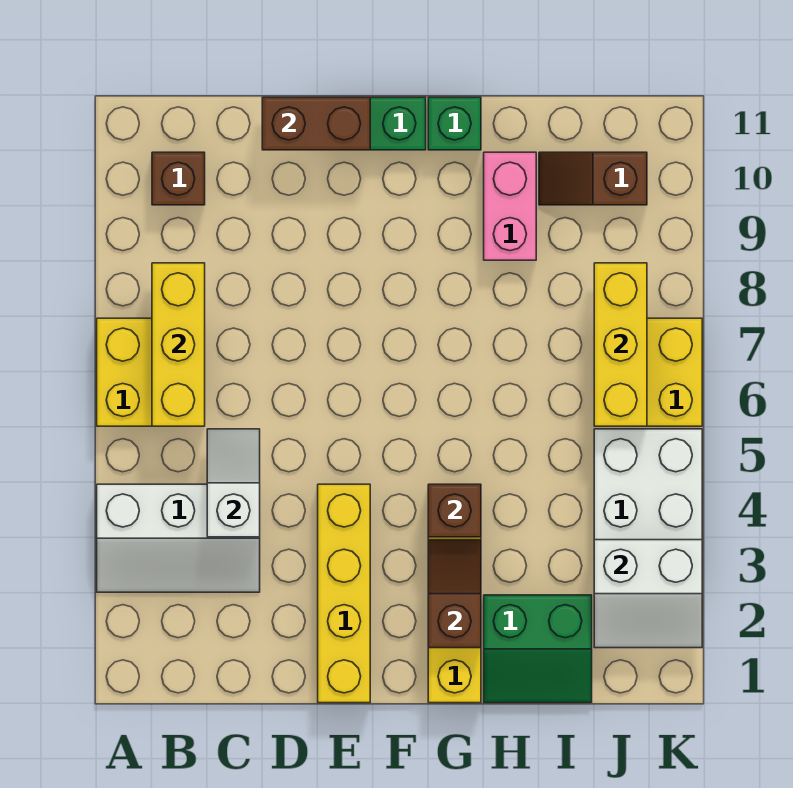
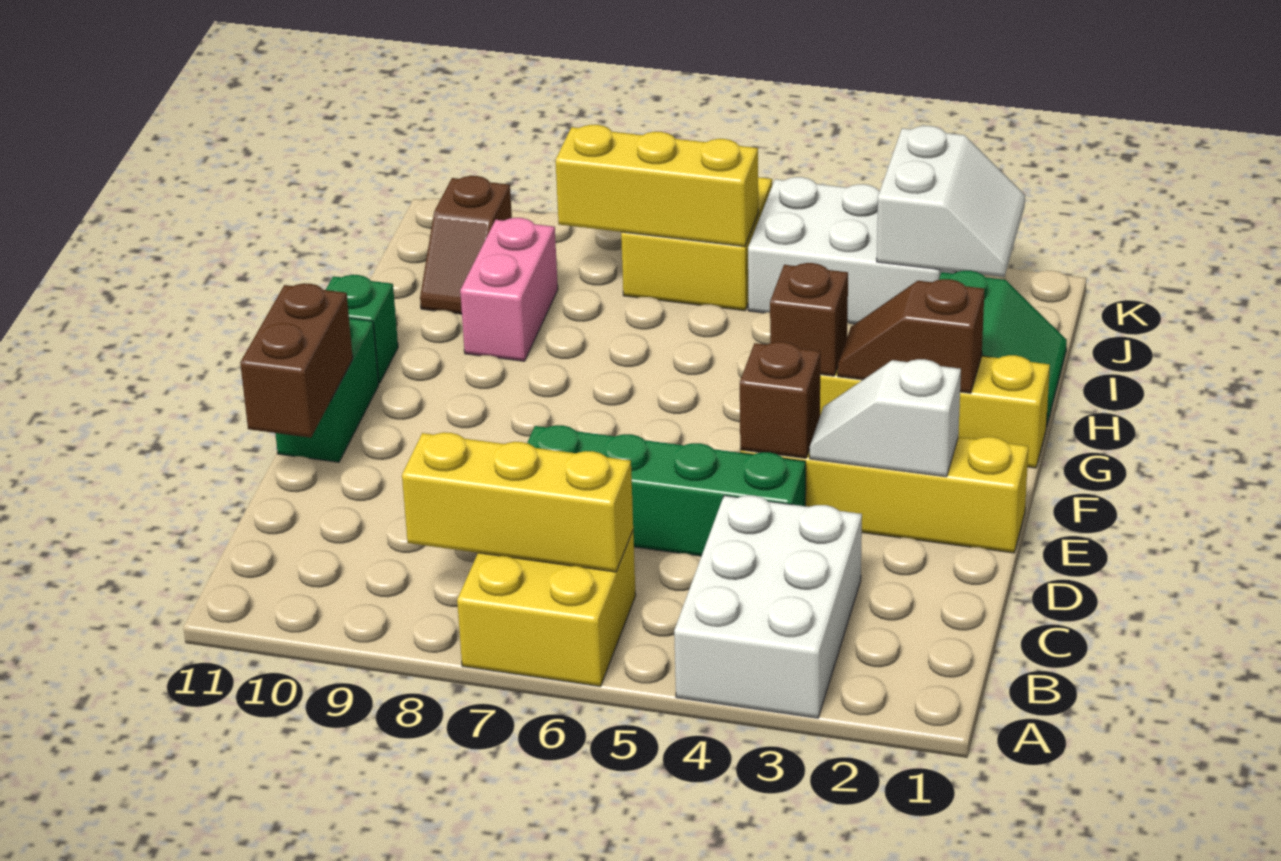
white 2x3 slope [97,484,260,592] -> white 2x3 brick [674,495,862,718]
brown 1x1 brick [152,152,205,205] -> brown 1x1 brick moved to [740,342,820,458]
white 1x2 slope [207,429,260,537] -> white 1x2 slope moved to [810,359,961,477]
none -> green 1x4 brick [527,425,806,556]
pink 1x2 brick [484,152,536,260] -> pink 1x2 brick turned to [460,218,558,361]

